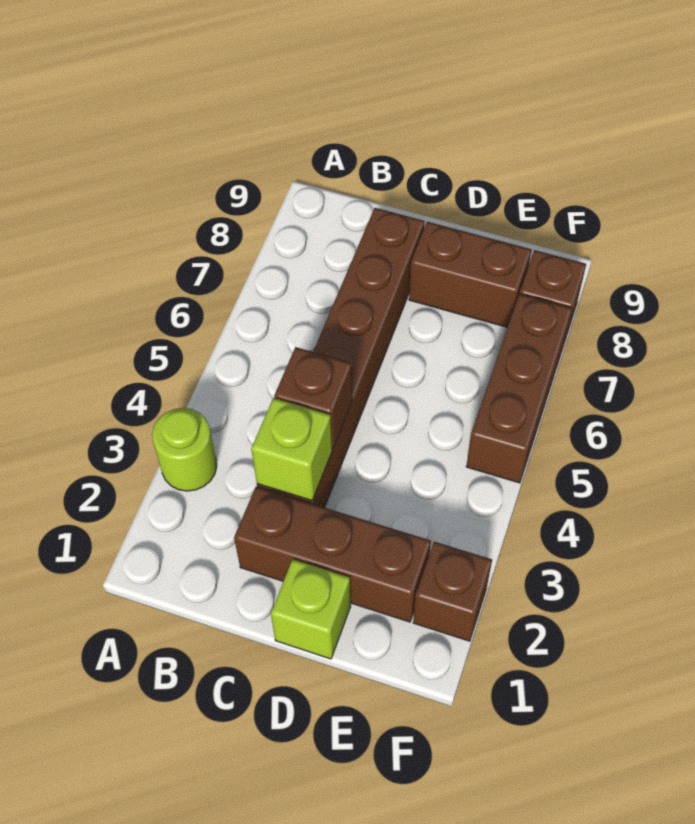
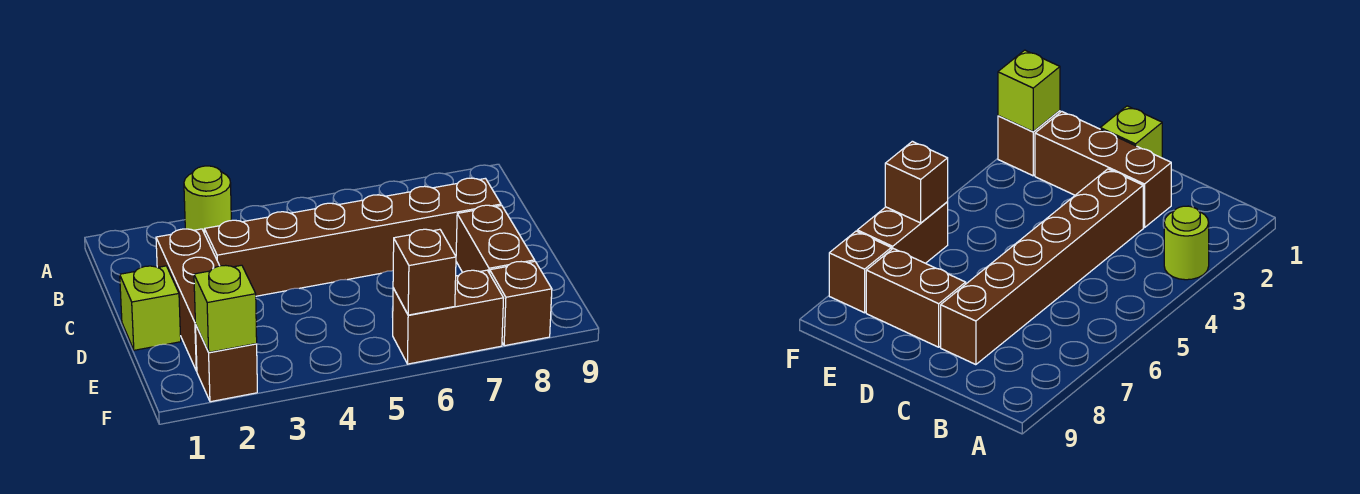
lime 1x1 brick [251,398,332,501] -> lime 1x1 brick moved to [194,265,257,352]
brown 1x1 brick [274,347,352,448] -> brown 1x1 brick moved to [393,229,456,315]
brown 1x3 brick [466,294,572,483] -> brown 1x2 brick [393,270,504,364]

